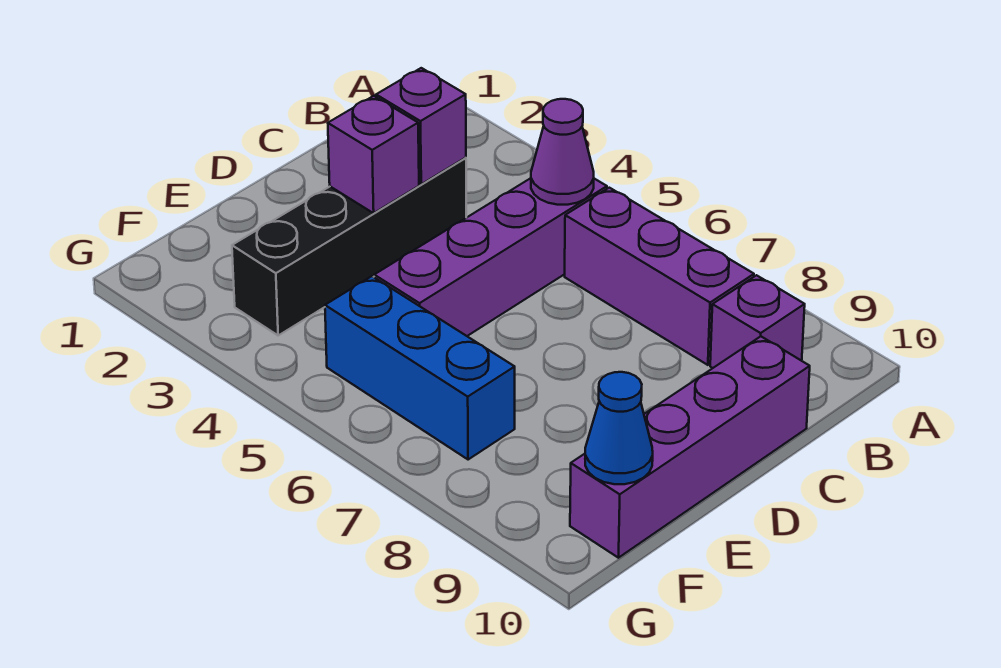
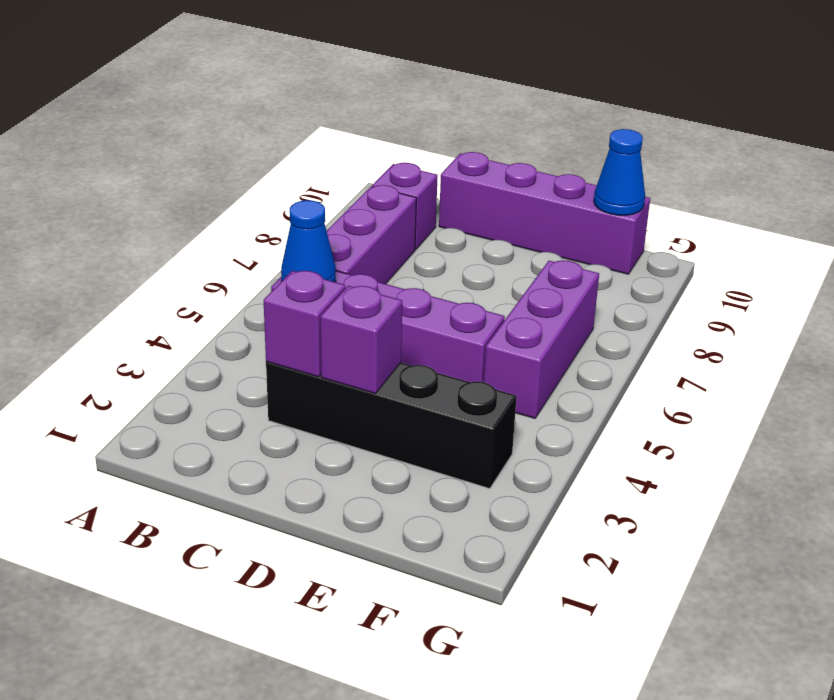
purple 1x1 cone [531,99,594,205] -> blue 1x1 cone [281,200,336,282]
blue 1x3 brick [325,276,515,460] -> purple 1x3 brick [484,260,599,418]

